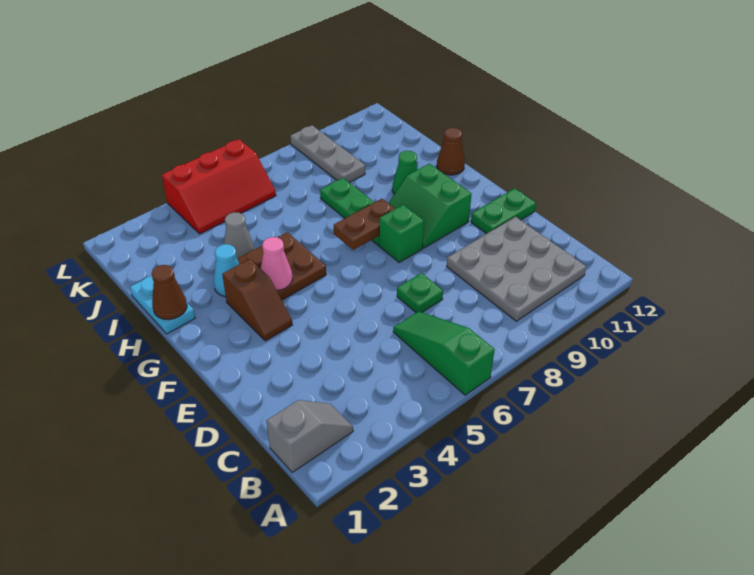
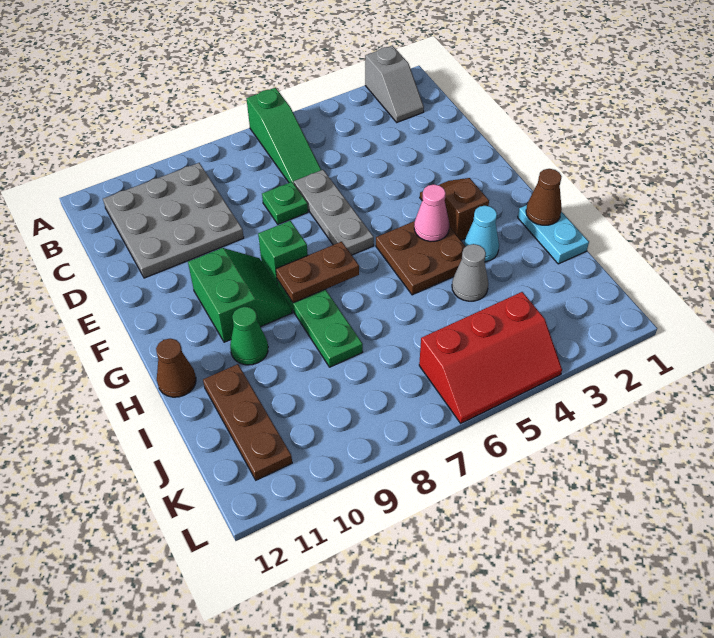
grey 1x2 slope [266,400,353,472] -> grey 1x2 slope turned to [365,46,424,122]
green 1x2 plate [471,188,536,234] -> none
none -> brown 1x3 plate [203,364,292,480]
grey 1x3 plate [290,125,365,182] -> grey 1x3 plate moved to [294,170,374,255]
red 2x3 slope [162,139,276,234] -> red 2x3 slope turned to [419,292,562,423]

